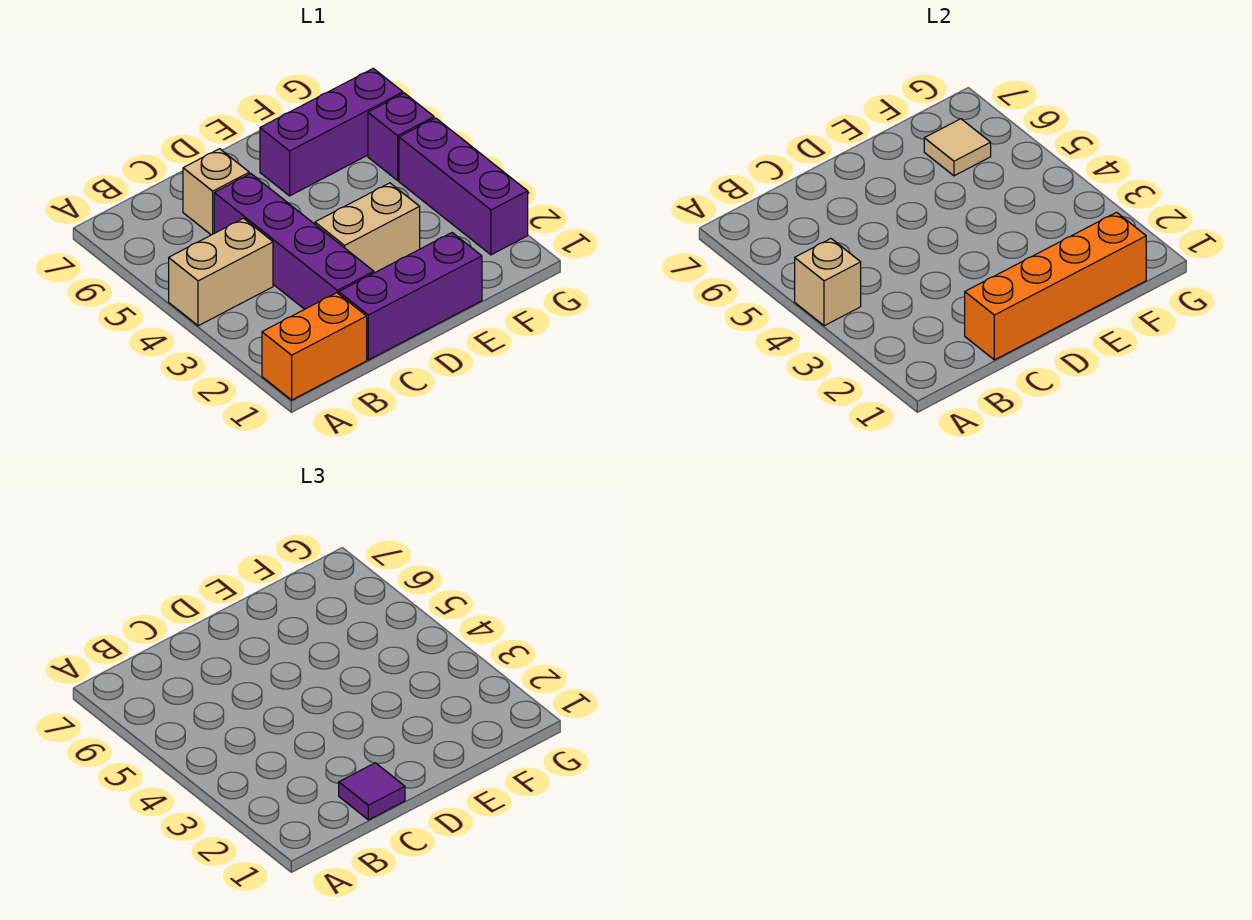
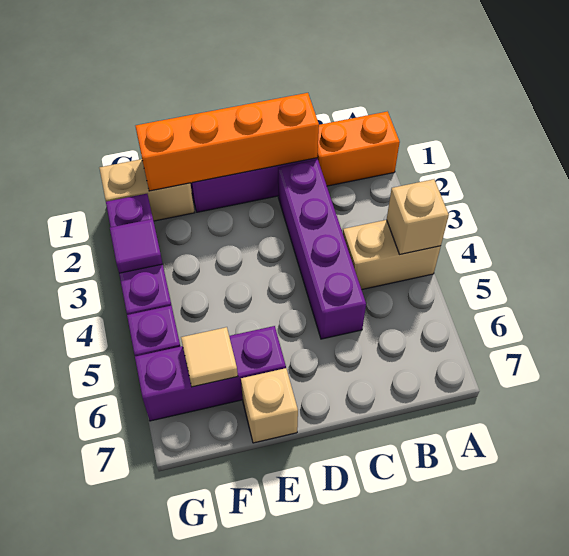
purple 1x1 tile [339,763,405,820] -> purple 1x1 tile moved to [110,219,163,273]
tan 1x1 brick [183,149,249,235] -> tan 1x1 brick moved to [241,368,298,443]
tan 1x2 brick [315,183,420,273] -> tan 1x2 brick moved to [100,159,194,221]

